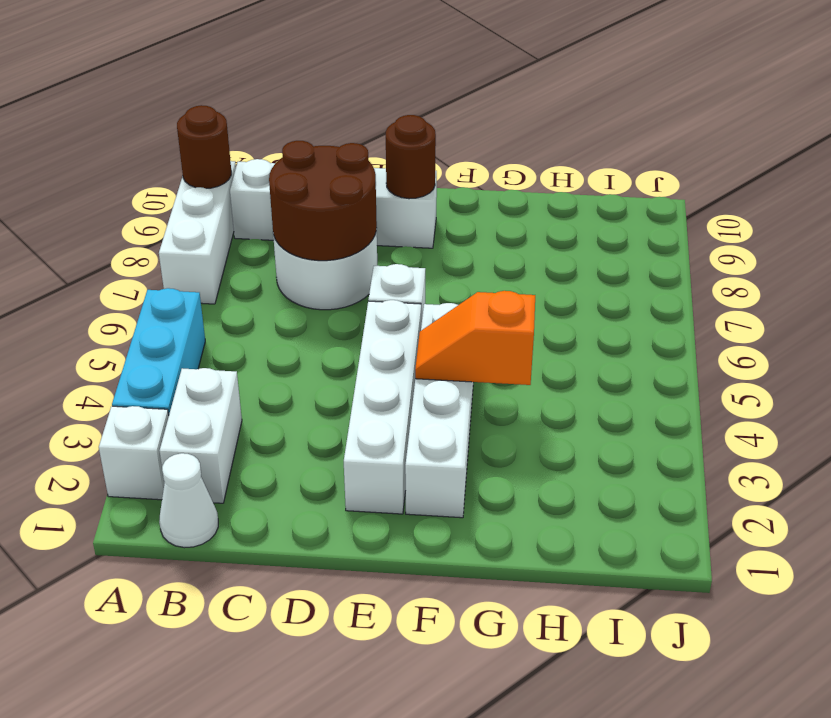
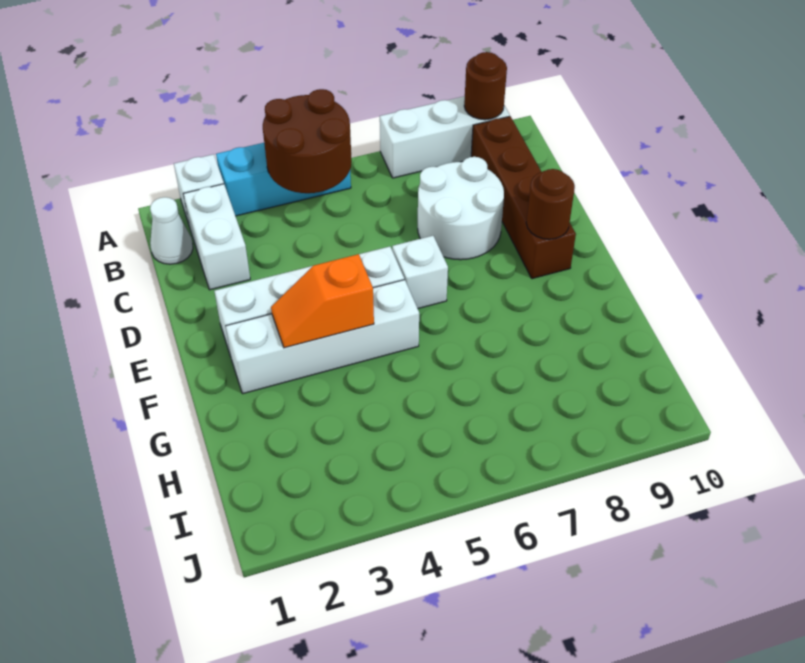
white 1x2 brick [160,368,242,503] -> white 1x2 brick turned to [183,184,250,290]
white 1x4 brick [230,159,437,248] -> brown 1x4 brick [471,116,576,279]
brown 2x2 round brick [269,141,377,261] -> brown 2x2 round brick moved to [263,89,352,193]
orange 1x2 slope [415,291,535,385] -> orange 1x2 slope turned to [271,254,374,348]

